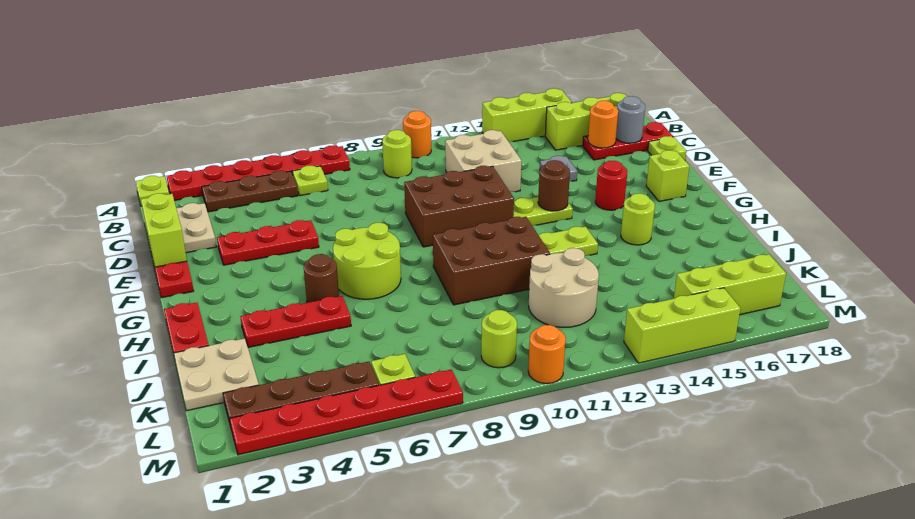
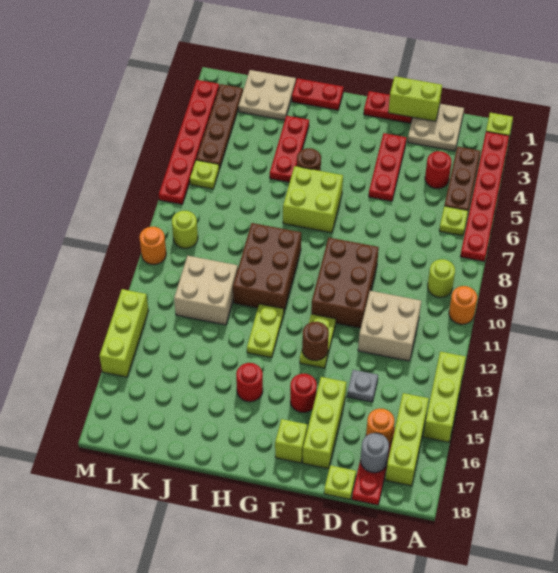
none -> red 1x1 round brick [425,151,451,189]
lime 2x2 round brick [333,223,401,299] -> lime 2x2 brick [283,166,343,233]
lime 1x1 round brick [621,193,655,245] -> red 1x1 round brick [236,363,263,402]
tan 2x2 round brick [529,248,599,327] -> tan 2x2 brick [174,256,238,325]
lime 1x3 brick [674,254,786,315] -> lime 1x3 brick moved to [303,377,347,469]

